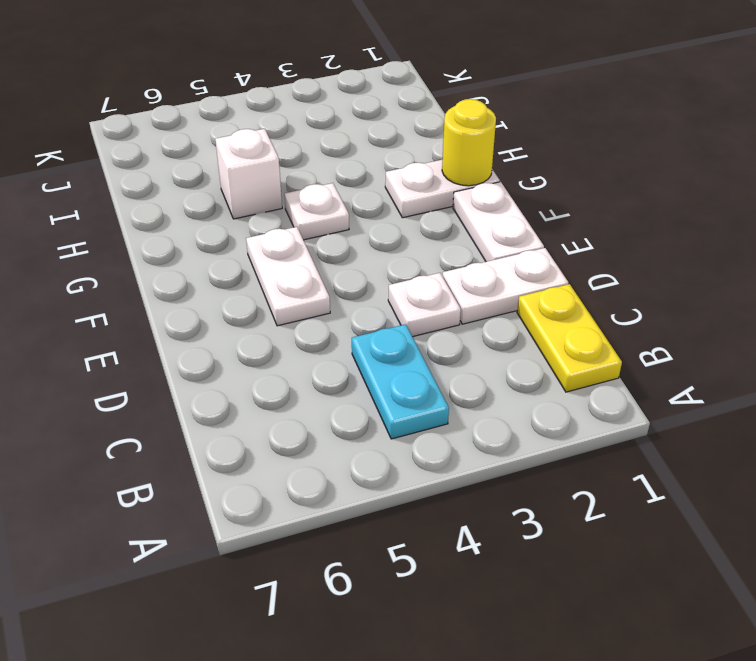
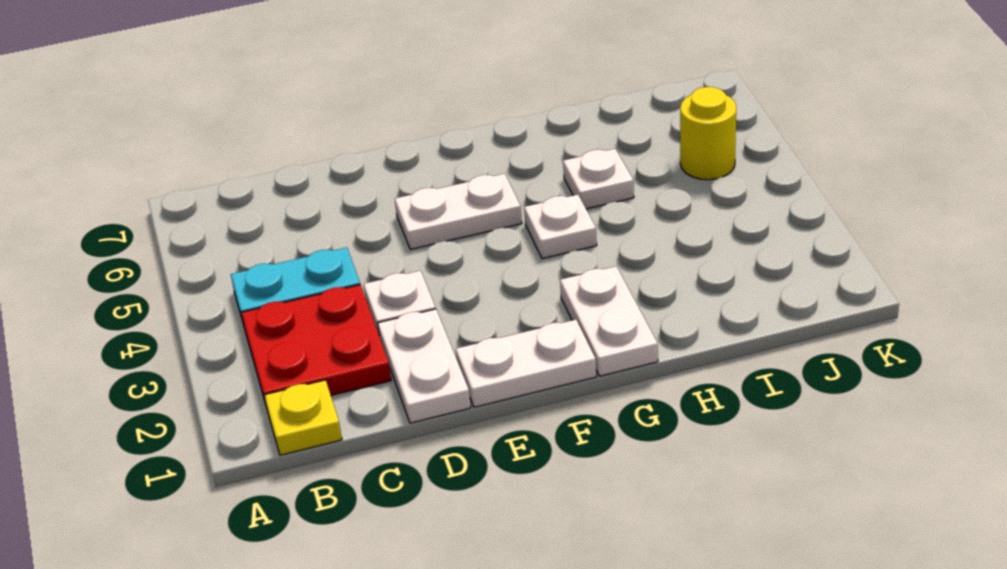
yellow 1x2 plate [517,284,622,392] -> yellow 1x1 plate [264,380,342,455]
none -> red 2x2 plate [241,285,391,404]
yellow 1x1 round brick [442,99,496,186] -> yellow 1x1 round brick moved to [680,87,736,180]
white 1x1 brick [215,129,282,219] -> white 1x1 plate [563,149,634,209]

